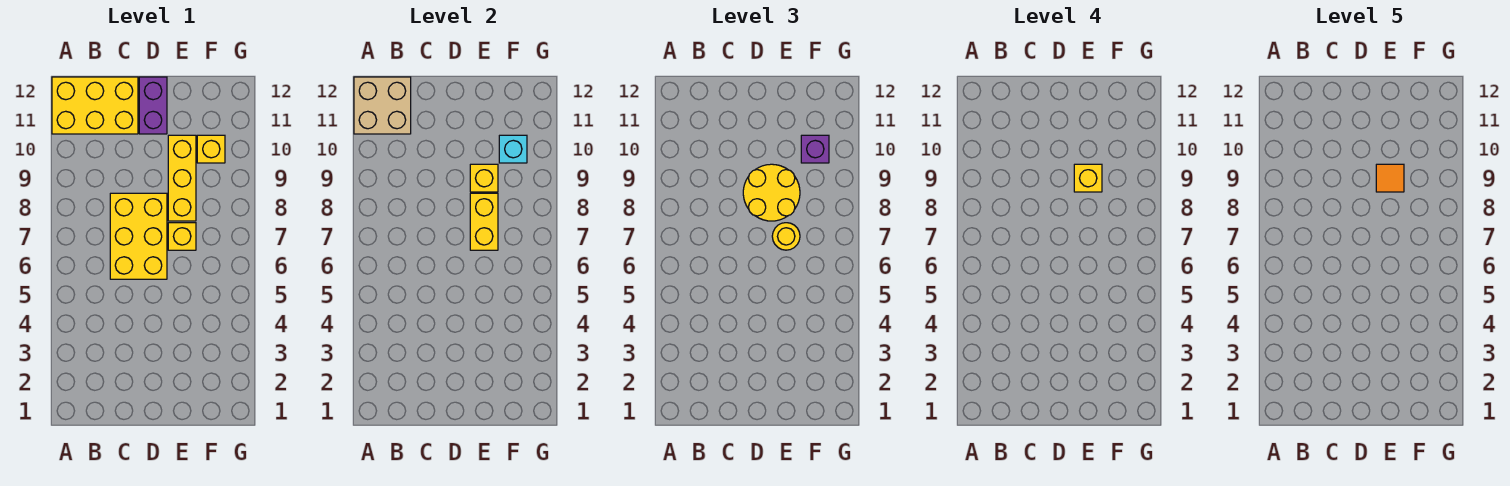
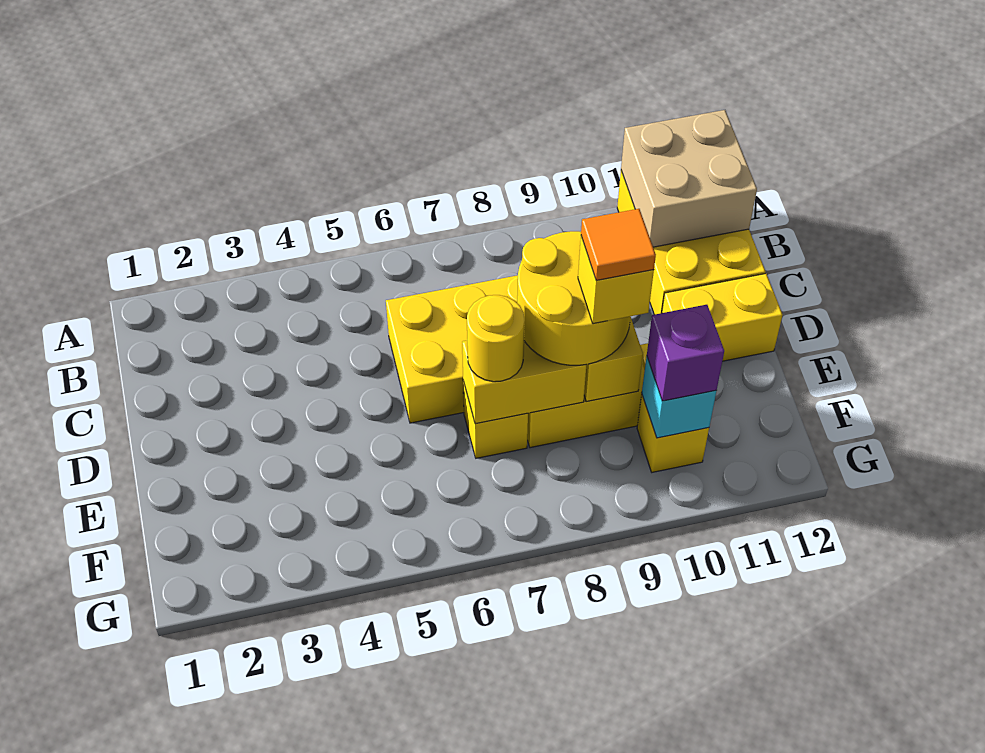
purple 1x2 brick [139,77,167,134] -> yellow 1x2 brick [662,274,783,361]

